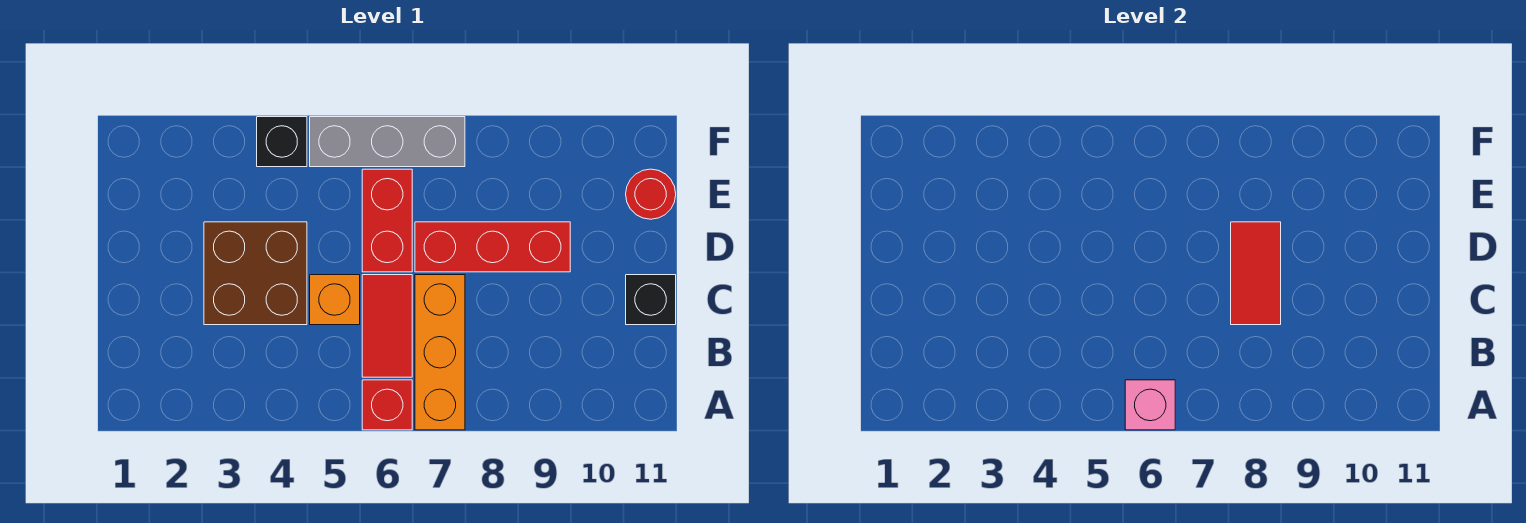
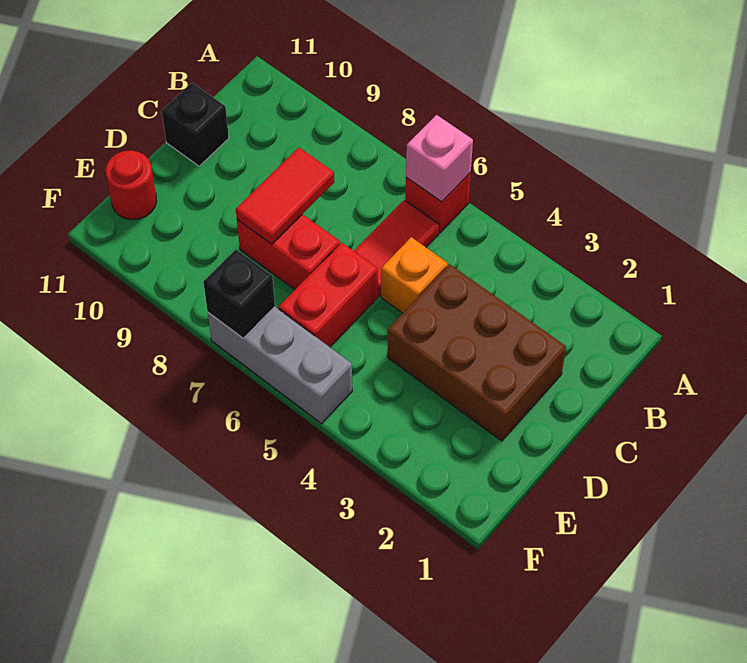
orange 1x3 brick [415,275,465,430] -> none
brown 2x2 brick [204,222,307,325] -> brown 2x3 brick [387,264,566,441]
red 1x3 brick [415,222,570,272] -> red 1x2 brick [237,214,340,290]
black 1x1 brick [257,117,307,167] -> black 1x1 brick moved to [203,250,275,338]

